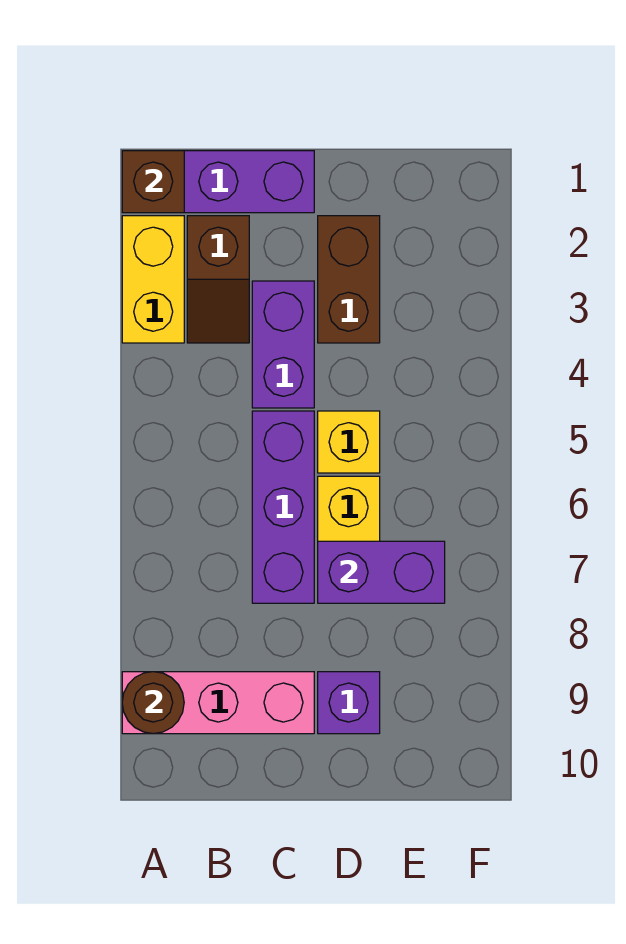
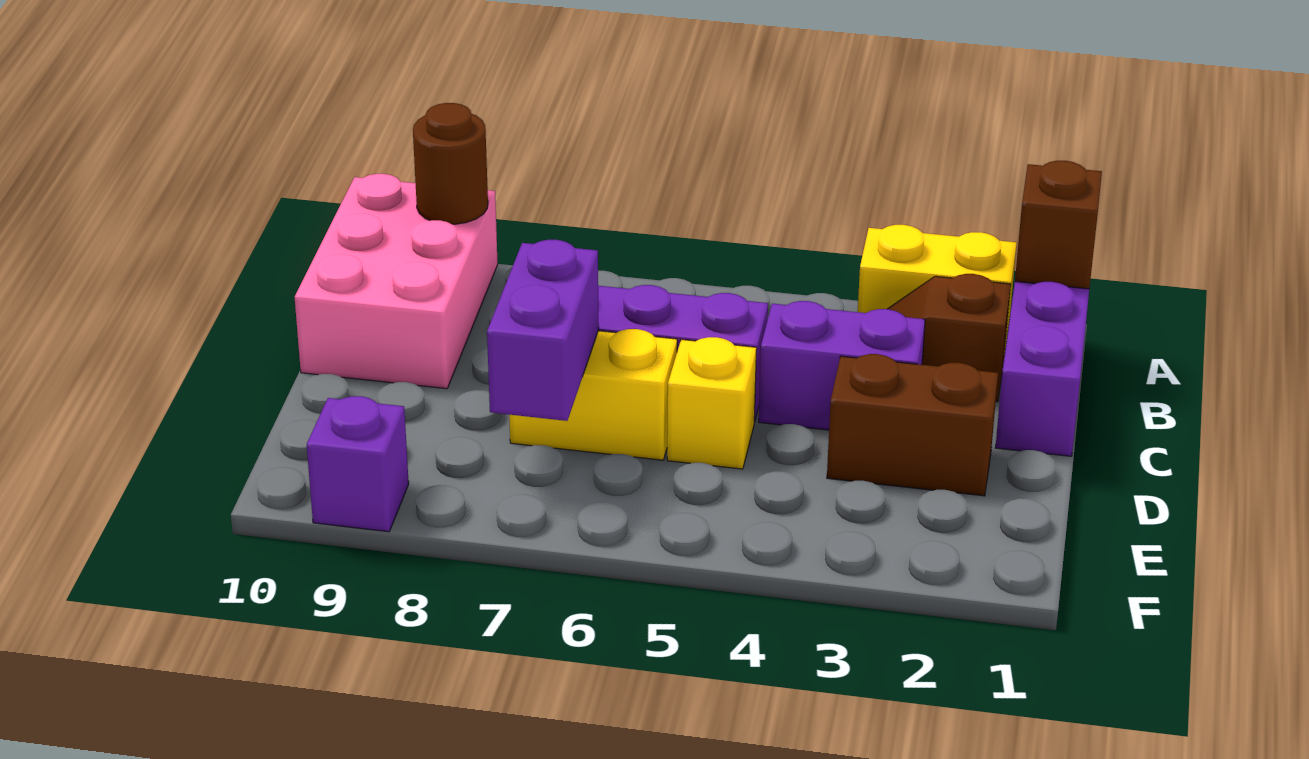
pink 1x3 brick [122,672,314,734] -> pink 2x3 brick [295,174,498,389]
purple 1x1 brick [318,672,380,734] -> purple 1x1 brick moved to [307,396,409,532]

